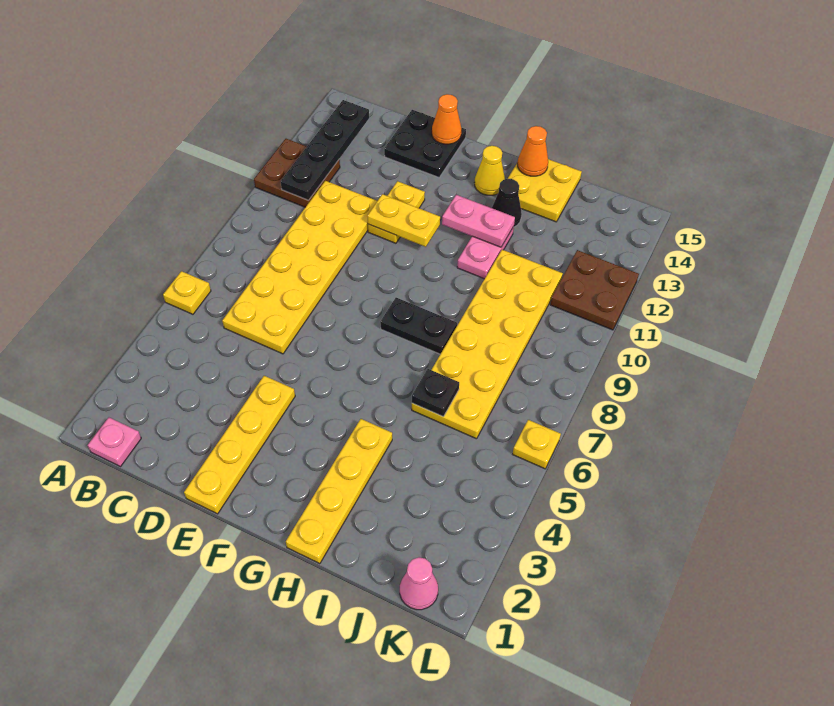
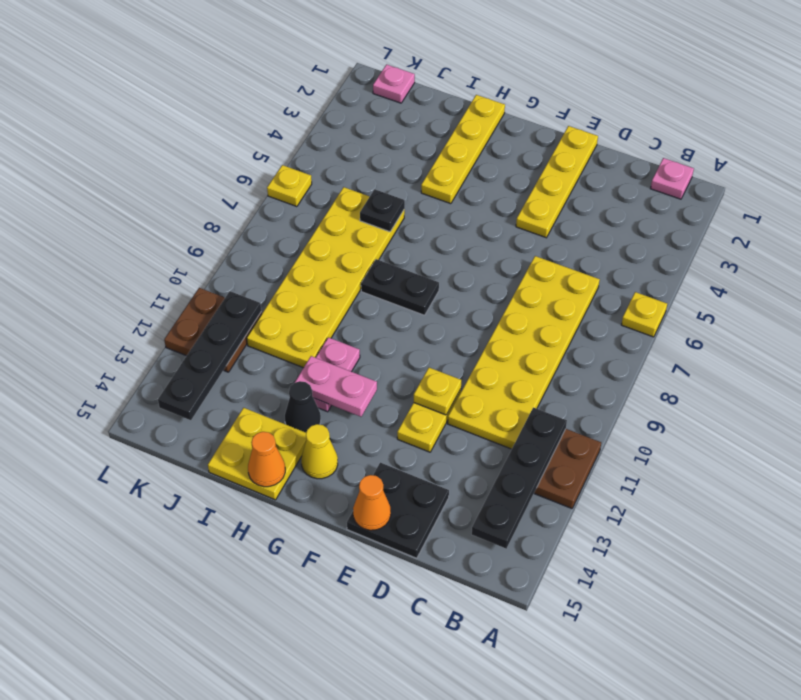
yellow 1x2 plate [367,194,440,247] -> yellow 1x1 plate [414,368,461,415]
pink 1x1 cone [400,557,438,610] -> pink 1x1 plate [373,64,415,103]
none -> black 1x4 plate [158,291,261,420]

